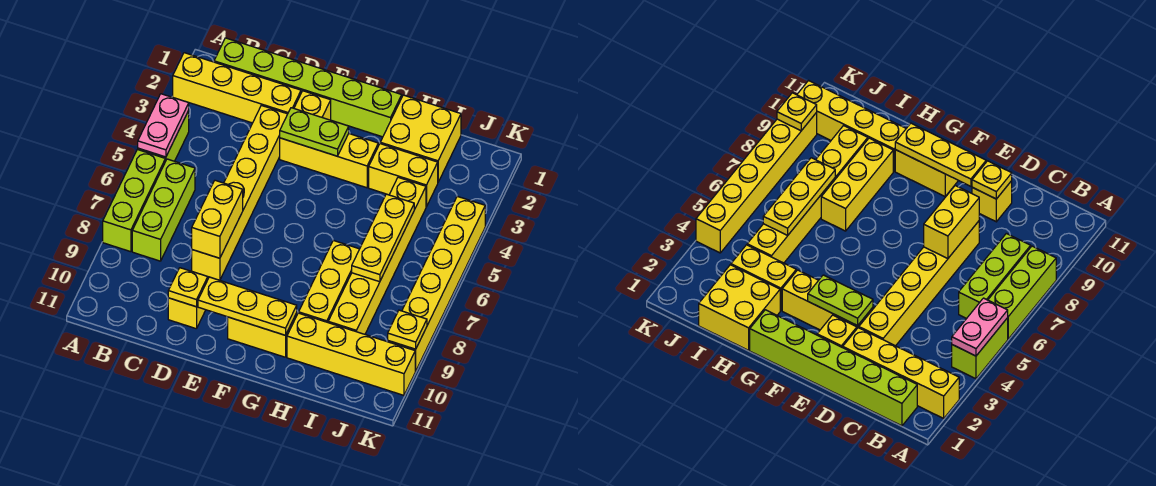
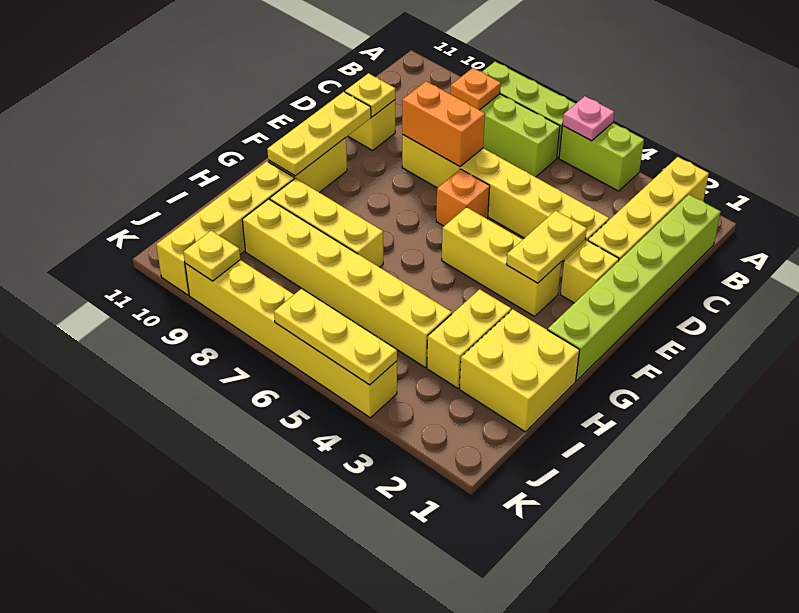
pink 1x2 plate [138,94,189,157] -> pink 1x1 plate [563,96,614,141]
none -> orange 1x1 plate [450,68,501,110]
yellow 1x2 brick [192,180,243,258] -> orange 1x2 brick [402,81,485,167]
yellow 1x3 brick [280,134,378,188] -> yellow 1x3 brick turned to [442,207,561,316]
lime 1x2 plate [280,108,349,156] -> yellow 1x2 plate [506,211,587,283]
none -> orange 1x1 brick [436,169,490,226]
yellow 1x3 plate [352,194,414,282] -> yellow 1x3 plate moved to [274,289,397,385]

